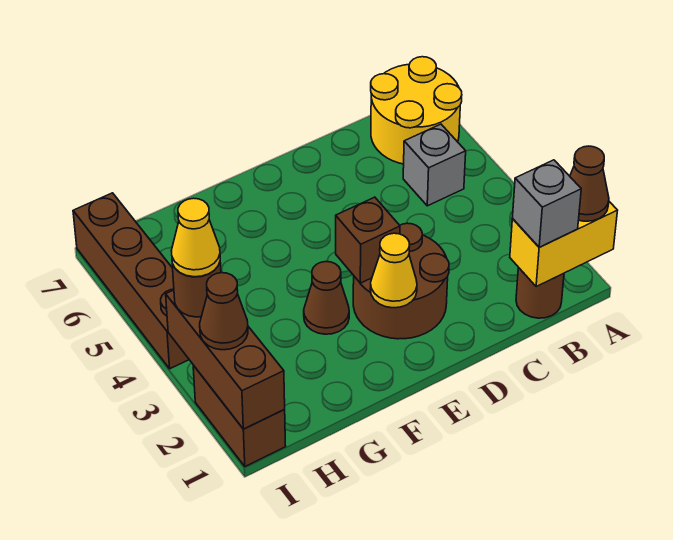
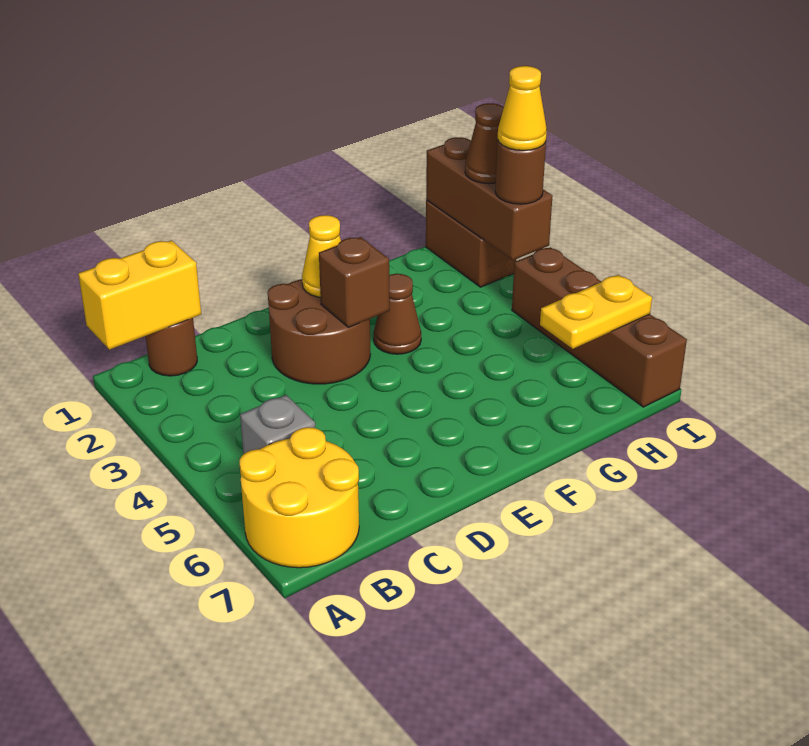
brown 1x1 cone [570,146,609,221] -> none
grey 1x1 brick [513,160,581,247] -> none
none -> yellow 1x2 plate [540,275,652,349]

